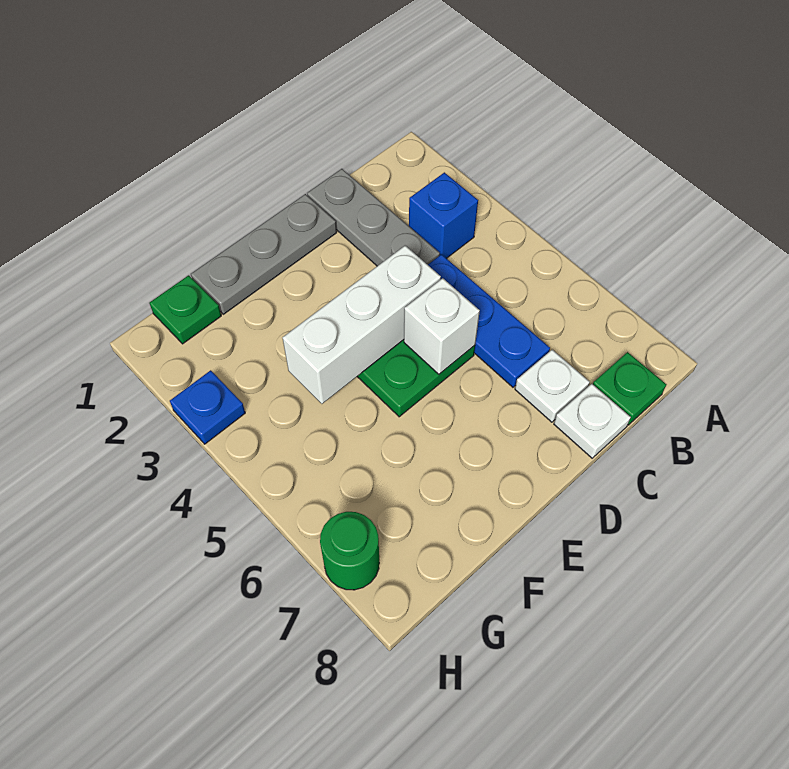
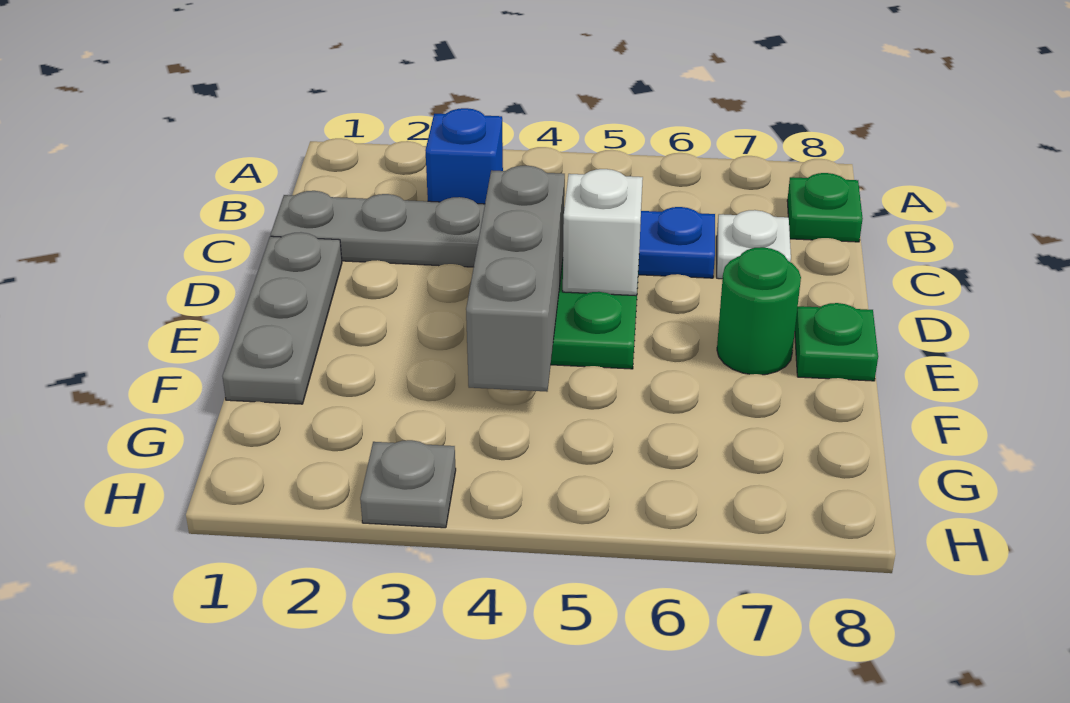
white 1x1 plate [554,384,631,458] -> none
white 1x3 brick [282,246,441,404] -> grey 1x3 brick [466,166,565,392]
green 1x1 plate [149,275,221,344] -> green 1x1 plate moved to [795,303,878,381]
blue 1x1 plate [170,370,245,444] -> grey 1x1 plate [360,440,456,528]
green 1x1 round brick [320,512,379,590] -> green 1x1 round brick moved to [717,247,801,375]

